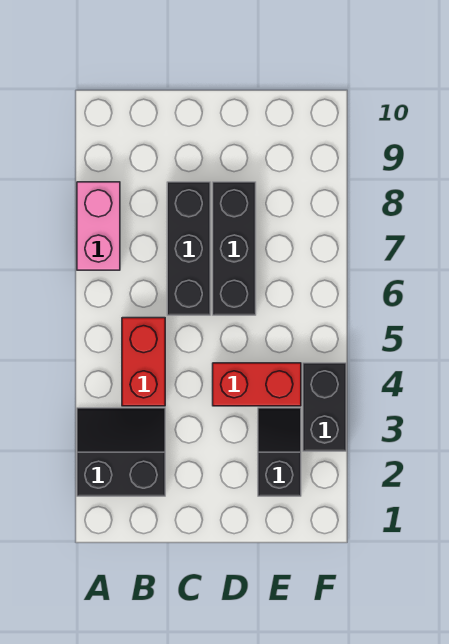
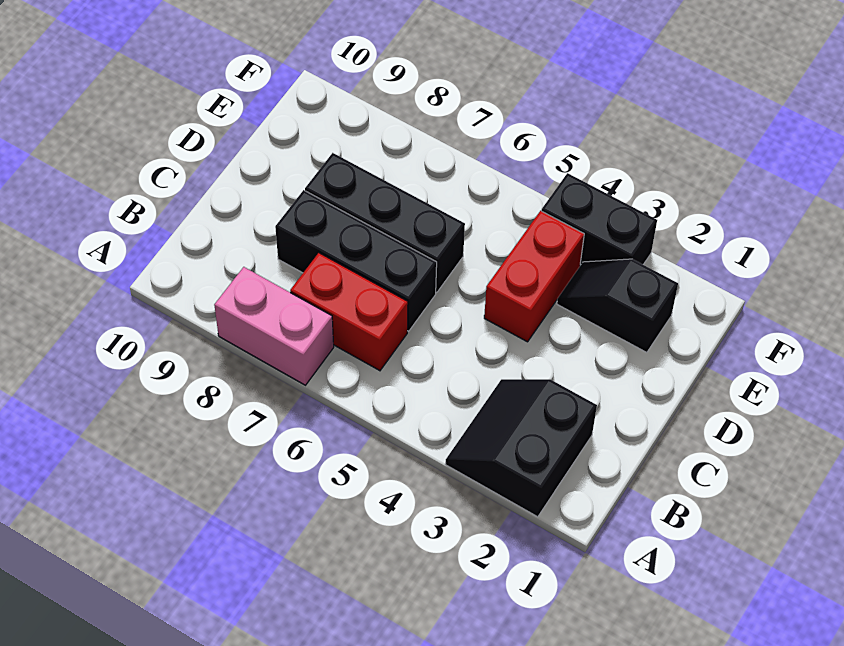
red 1x2 brick [122,318,165,406] -> red 1x2 brick moved to [290,253,408,371]

